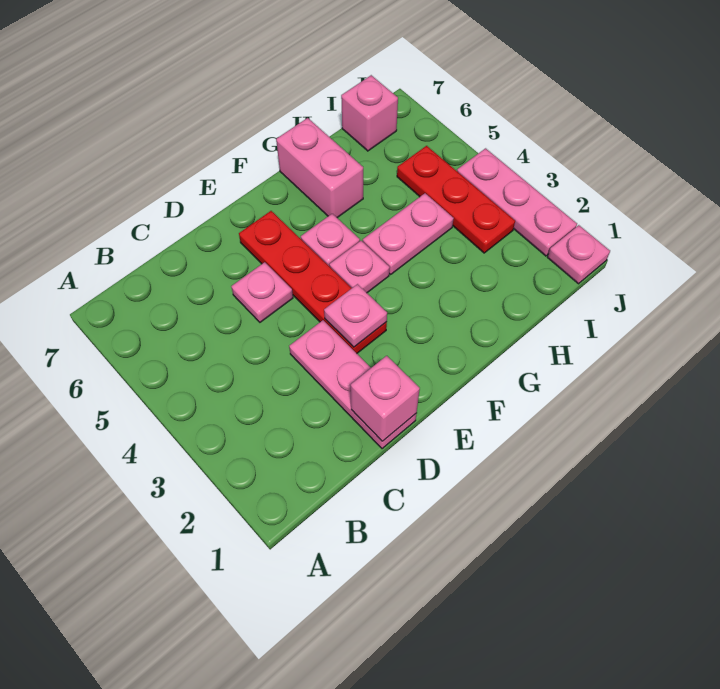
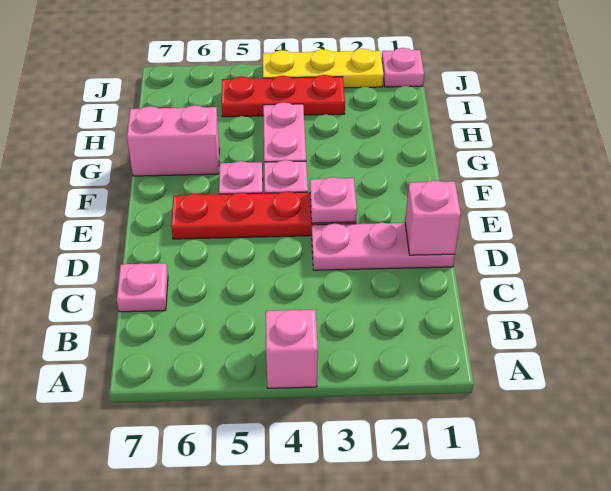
pink 1x1 plate [231,262,293,322] -> pink 1x1 plate moved to [117,263,168,312]
pink 1x1 brick [341,75,398,151] -> pink 1x1 brick moved to [266,310,318,388]
pink 1x3 plate [457,148,577,256] -> yellow 1x3 plate [263,49,383,88]

